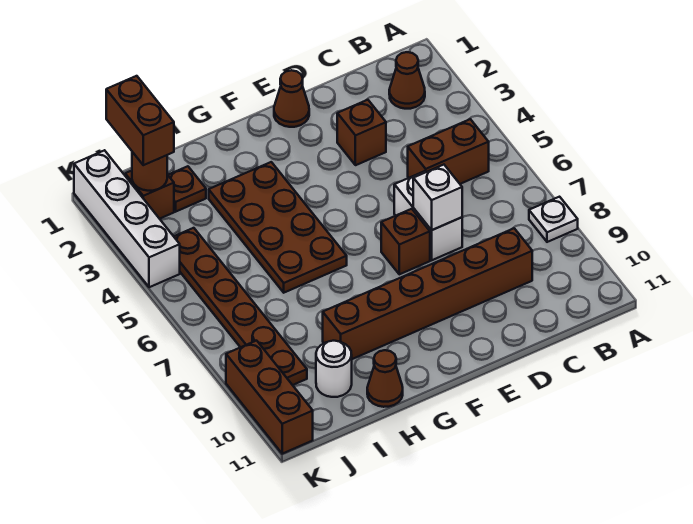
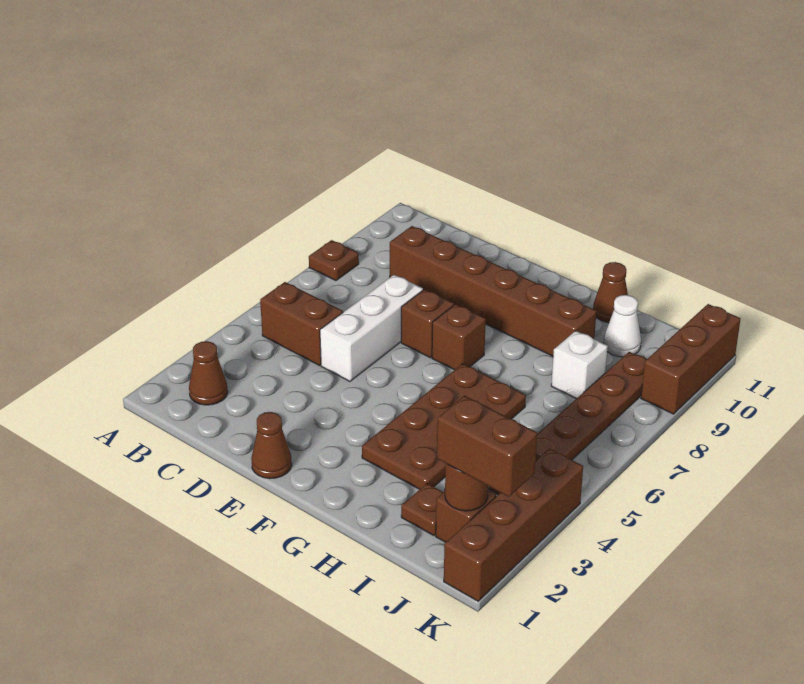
white 1x1 plate [529,197,578,242] -> brown 1x1 plate [309,240,359,281]
brown 1x1 brick [337,100,386,165] -> brown 1x1 brick moved to [432,304,486,370]
white 1x2 brick [394,171,462,260] -> white 1x3 brick [320,275,423,381]
white 1x1 brick [413,165,462,230] -> white 1x1 brick moved to [551,331,608,399]
white 1x1 round brick [316,341,352,397] -> white 1x1 cone [604,295,641,357]
brown 1x2 brick [106,76,174,165] -> brown 1x2 brick turned to [437,396,537,497]
white 1x4 brick [74,150,180,287] -> brown 1x4 brick [444,449,583,601]

